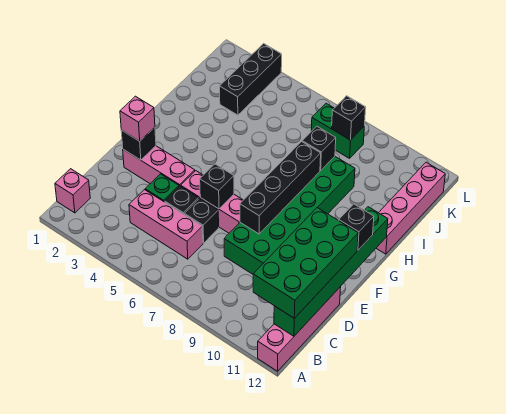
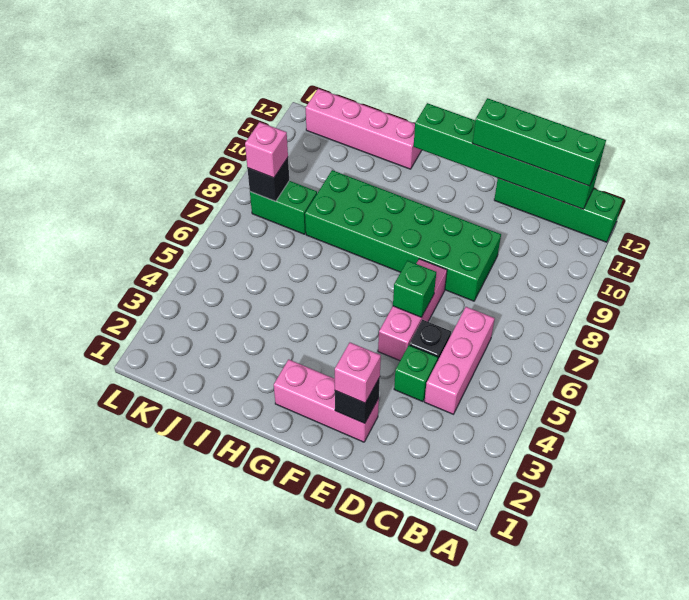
pink 1x4 brick [258,287,341,371] -> green 1x4 brick [494,178,623,242]
pink 1x1 brick [55,169,90,213] -> pink 1x1 brick moved to [245,122,288,178]
green 2x4 brick [253,208,358,318] -> green 1x4 brick [472,98,606,186]
black 1x1 brick [184,198,219,243] -> none
pink 1x3 brick [123,146,195,186] -> pink 1x3 brick turned to [274,359,379,442]
black 1x1 brick [200,164,234,209] -> green 1x1 brick [393,261,436,317]
black 1x4 brick [240,142,321,234] -> none
black 1x1 brick [339,204,374,250] -> none
black 1x1 brick [302,126,336,170] -> none
black 1x3 brick [220,44,282,115] -> none
green 1x2 brick [311,103,364,158] -> green 1x2 brick turned to [250,181,317,234]

